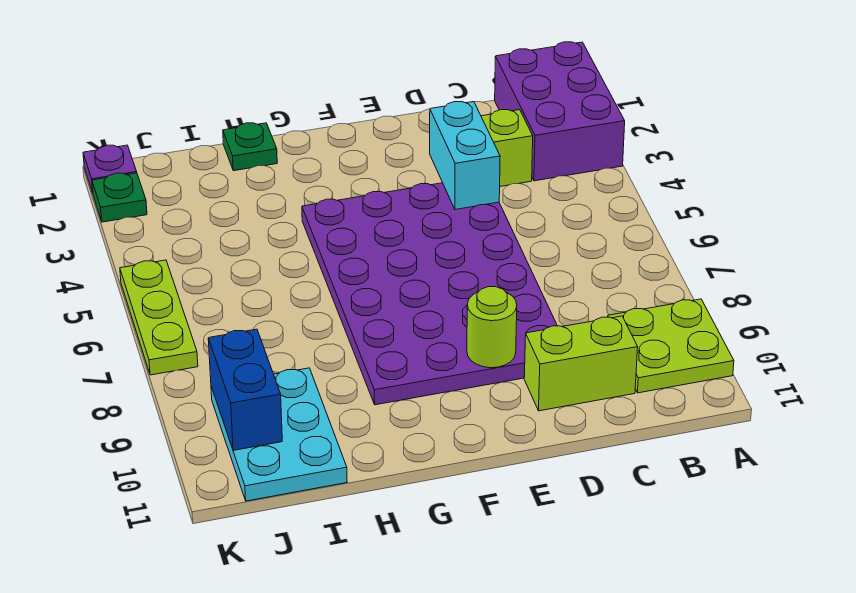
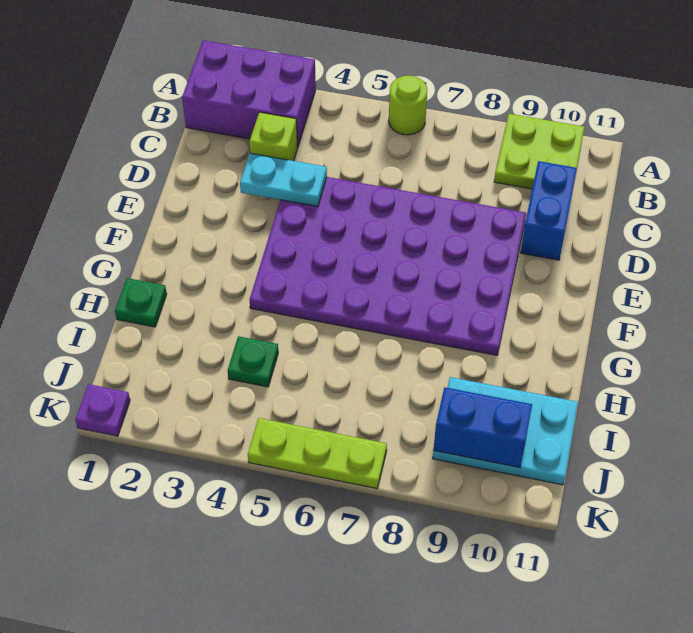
lime 1x2 brick [524,316,638,411] -> blue 1x2 brick [521,161,577,260]
cyan 1x2 brick [430,102,500,210] -> cyan 1x2 plate [240,153,327,207]
lime 1x1 round brick [467,287,517,368] -> lime 1x1 round brick moved to [389,76,427,135]
green 1x1 plate [92,173,147,222] -> green 1x1 plate moved to [228,336,278,387]

